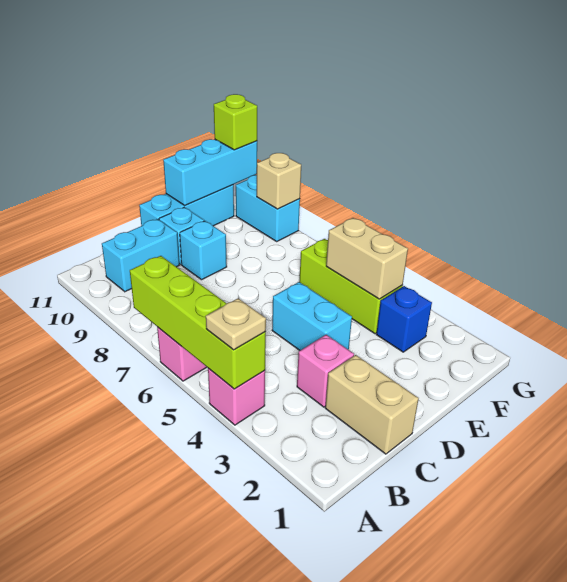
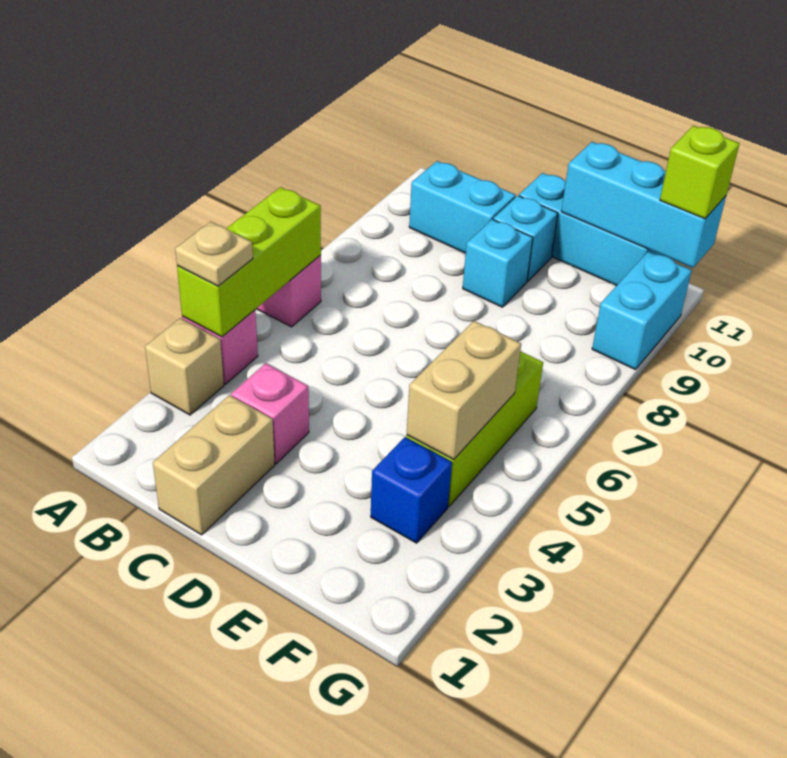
lime 1x4 brick [130,256,266,389] -> lime 1x3 brick [177,187,321,337]
cyan 1x2 brick [272,282,352,350] -> none
tan 1x1 brick [257,153,301,209] -> tan 1x1 brick moved to [145,318,224,415]

